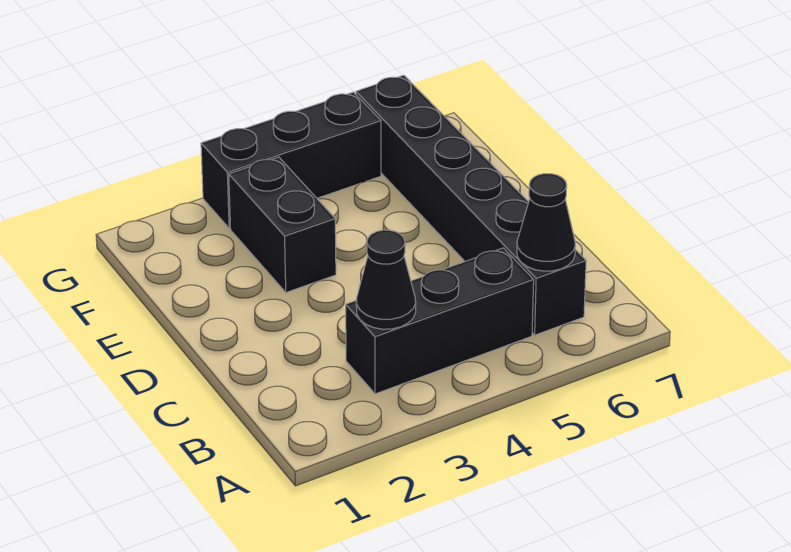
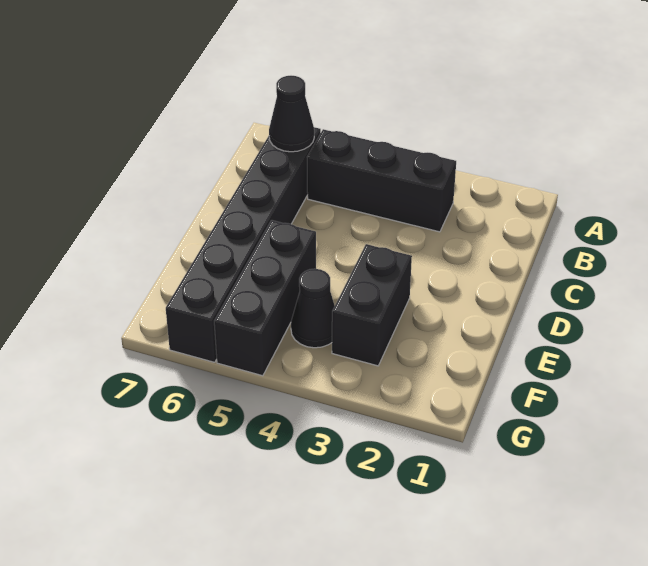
black 1x1 cone [356,230,416,329] -> black 1x1 cone moved to [291,269,335,348]
black 1x3 brick [201,92,381,228] -> black 1x3 brick turned to [214,220,316,376]

